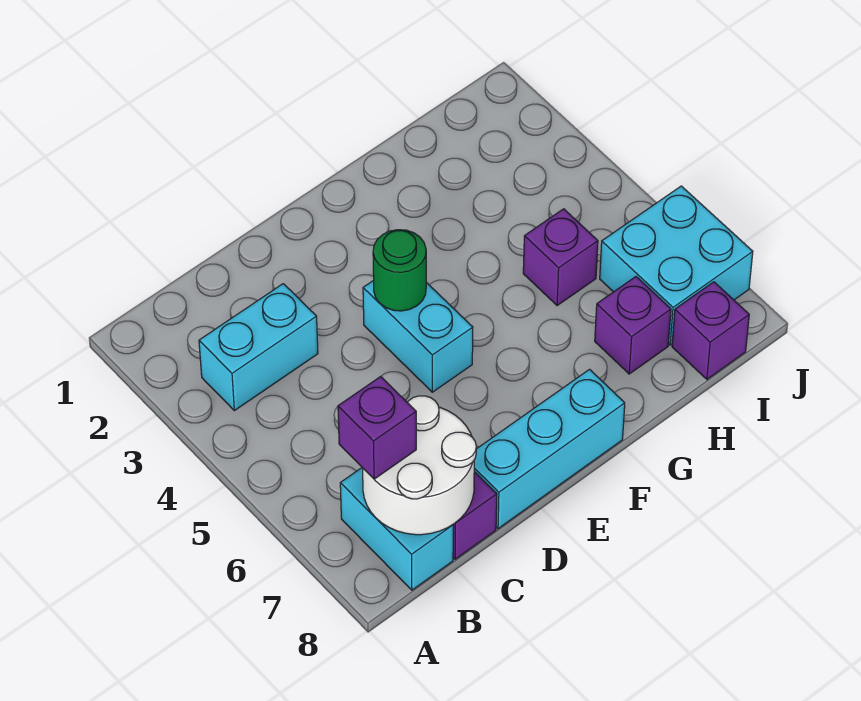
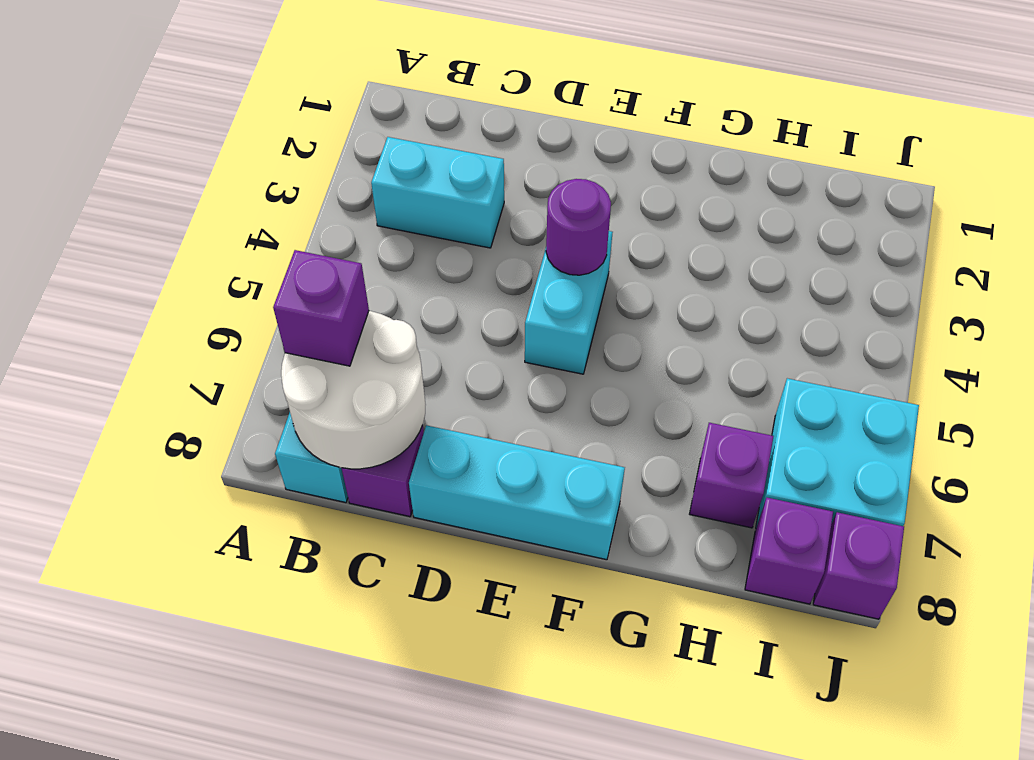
green 1x1 round brick [373,230,426,311] -> purple 1x1 round brick [546,179,611,275]
purple 1x1 brick [523,209,598,306] -> purple 1x1 brick moved to [813,512,904,619]

